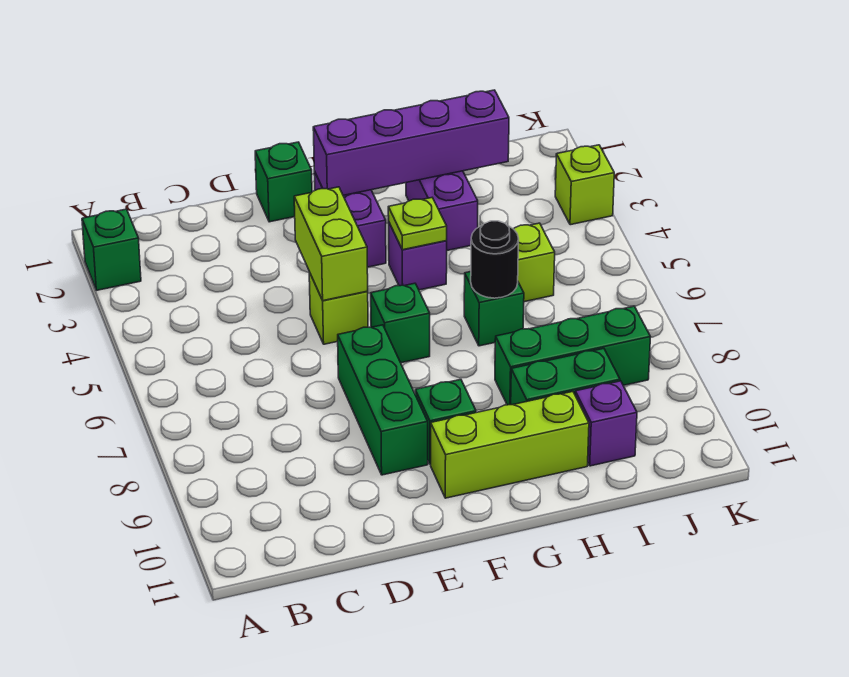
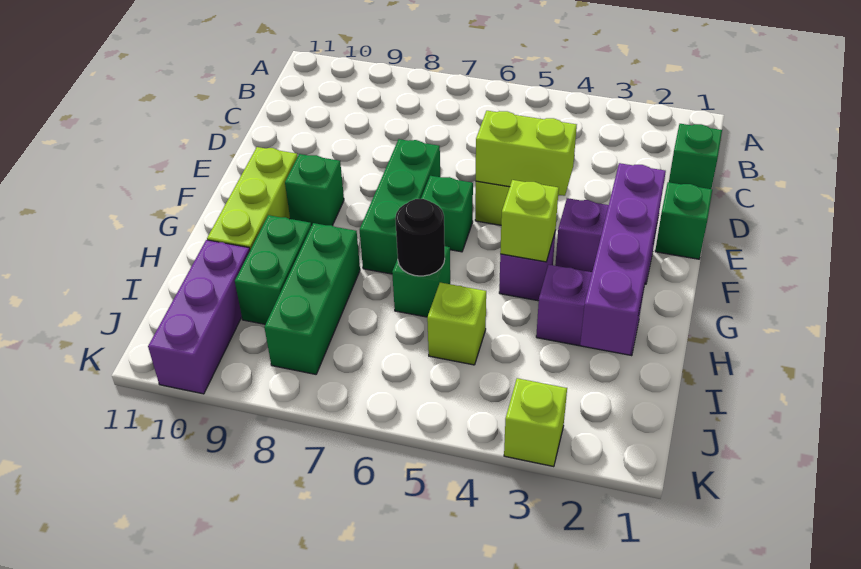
green 1x1 brick [82,209,141,290] -> green 1x1 brick moved to [669,124,722,189]
green 1x3 brick [338,325,428,475] -> green 1x3 brick turned to [360,139,440,274]
lime 1x1 plate [388,198,447,250] -> lime 1x1 brick [500,180,559,262]
purple 1x1 brick [575,381,637,466] -> purple 1x3 brick [148,240,250,394]

